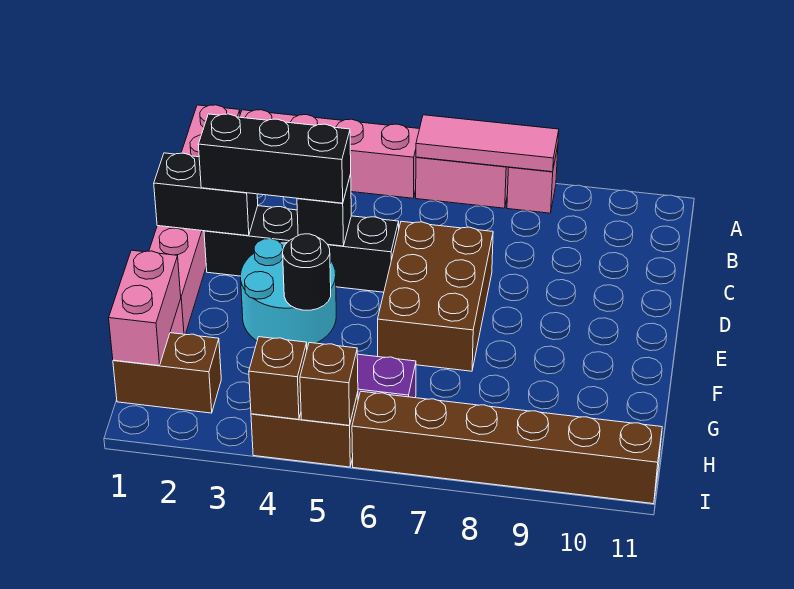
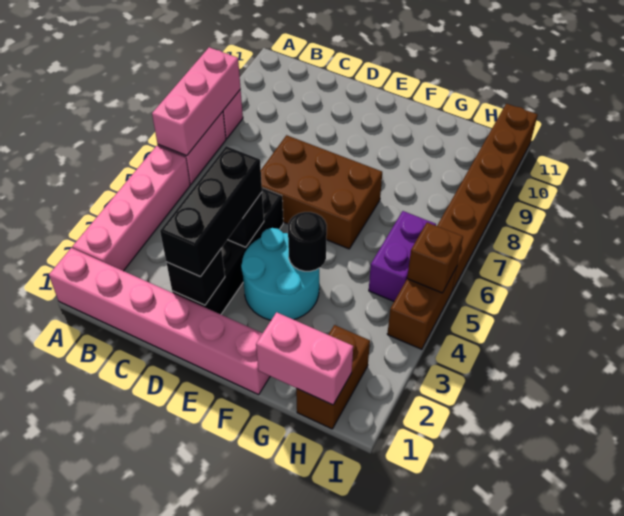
pink 1x3 tile [416,115,559,172] -> pink 1x3 brick [152,47,241,156]
black 1x2 brick [154,153,258,236] -> black 1x1 brick [166,249,225,305]
brown 1x1 brick [249,337,307,419] -> none

